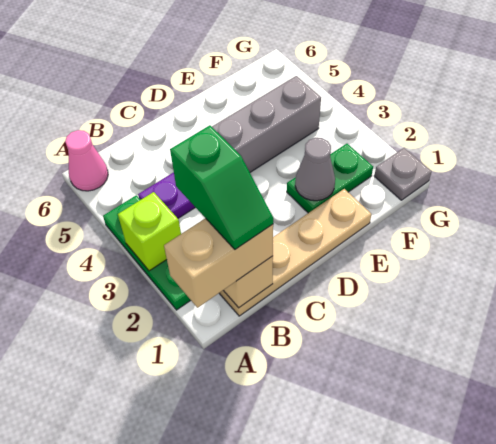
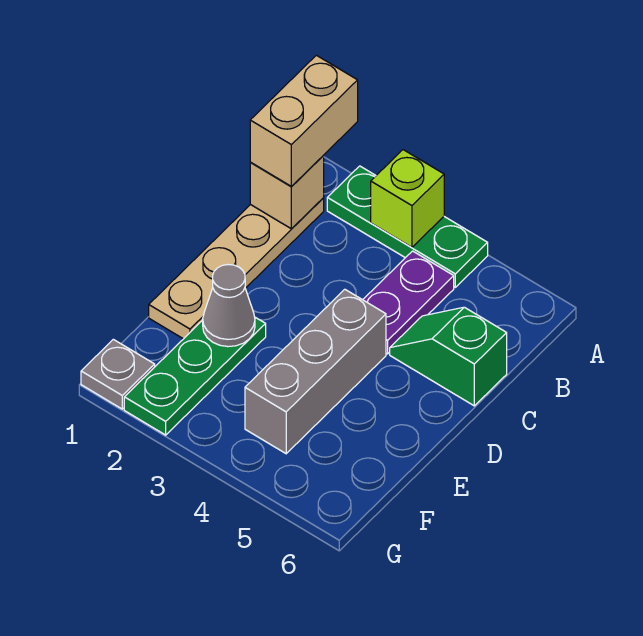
pink 1x1 cone [65,130,108,191] -> none
green 1x2 slope [170,125,273,249] -> green 1x2 slope moved to [390,307,507,406]
green 1x2 plate [287,144,373,213] -> green 1x3 plate [124,317,266,435]

